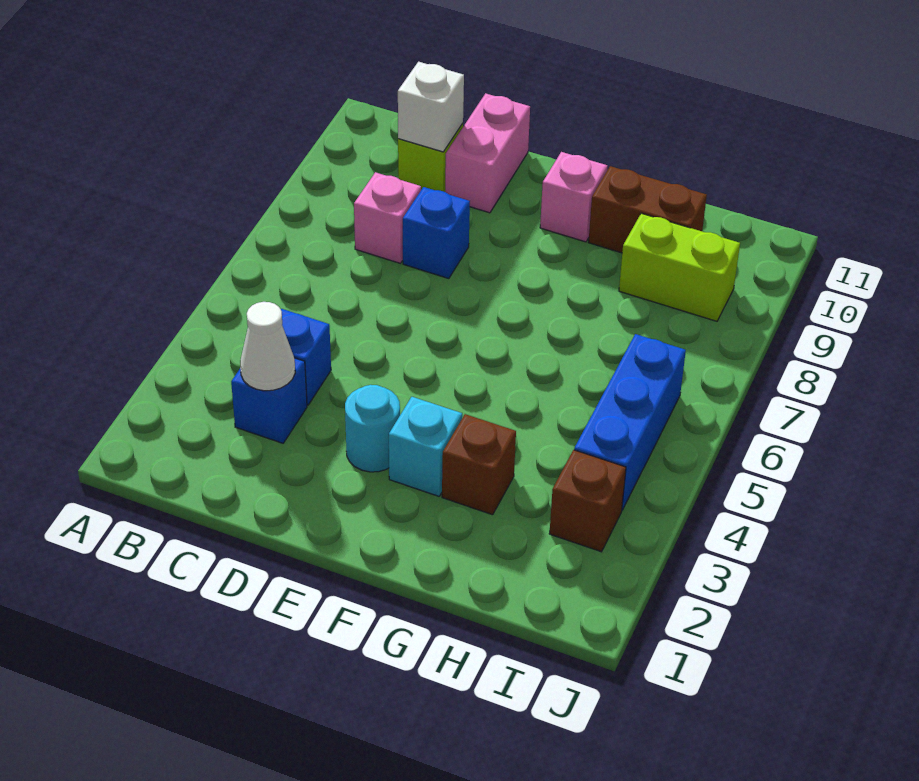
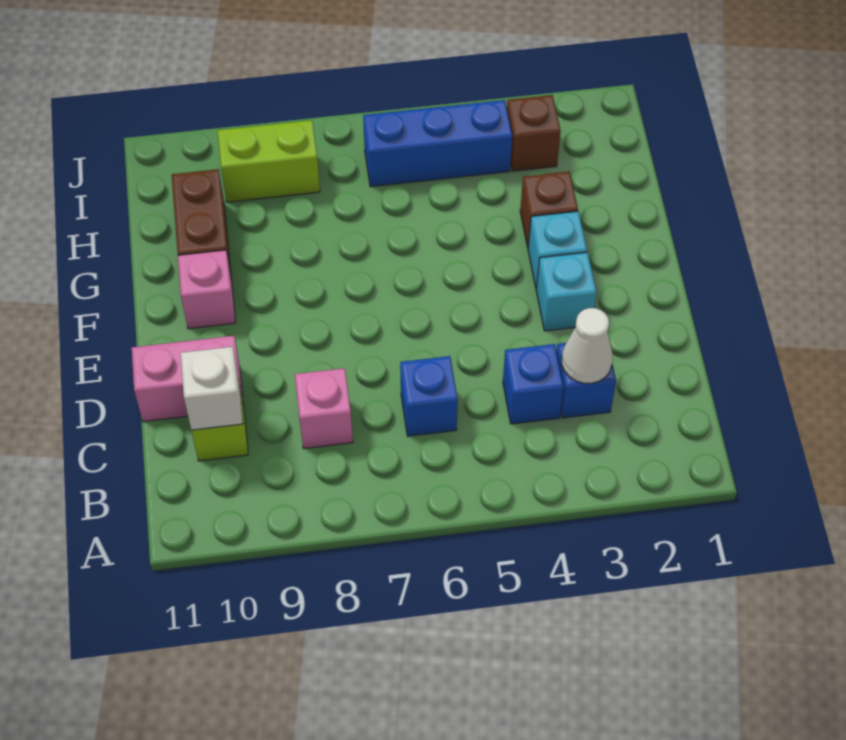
blue 1x1 brick [403,187,470,279] -> blue 1x1 brick moved to [400,356,458,436]
cyan 1x1 round brick [345,385,400,472] -> cyan 1x1 brick [536,252,597,331]
lime 1x2 brick [619,213,740,321] -> lime 1x2 brick turned to [217,120,320,202]

